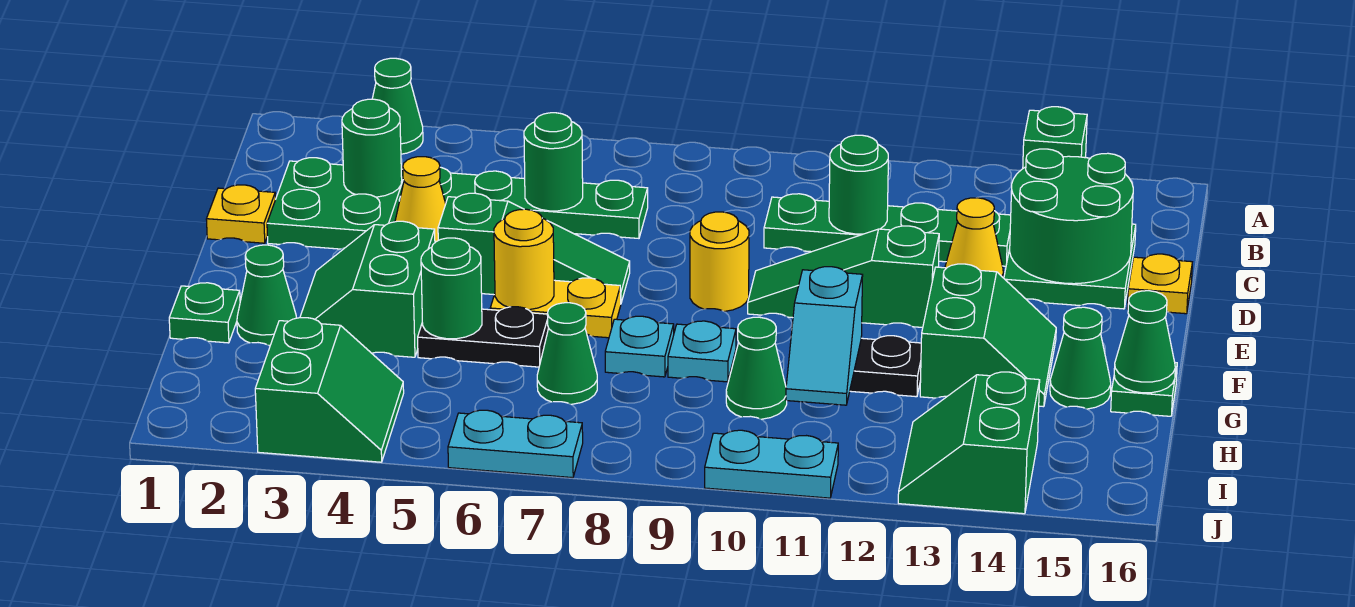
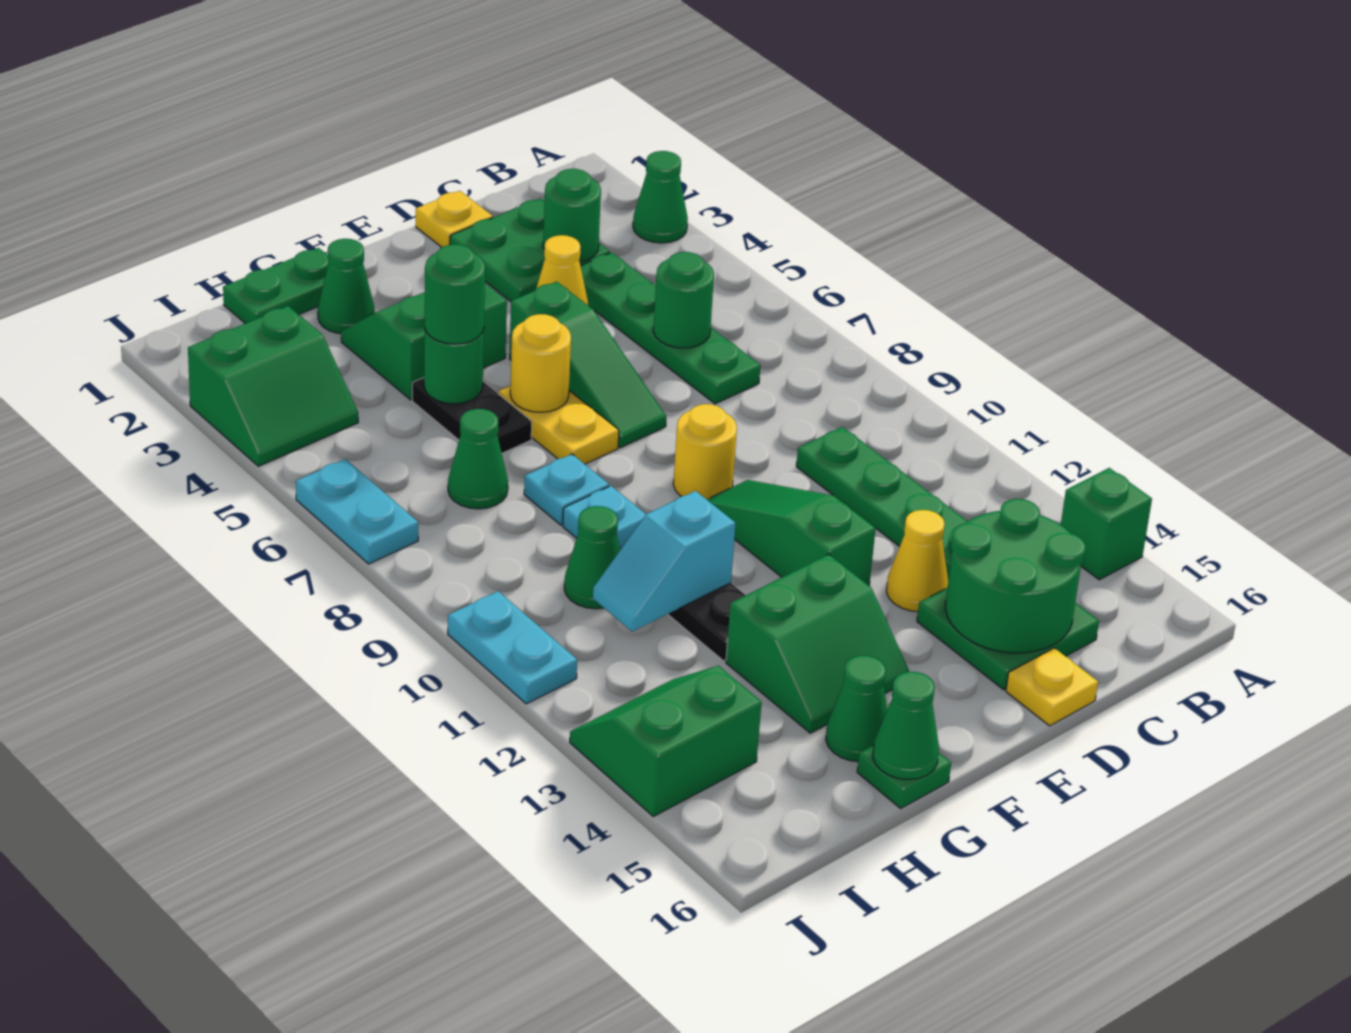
green 1x1 round brick [829,135,888,234] -> green 1x1 round brick moved to [425,244,485,344]
green 1x1 plate [169,283,240,343] -> green 1x2 plate [223,248,329,323]

